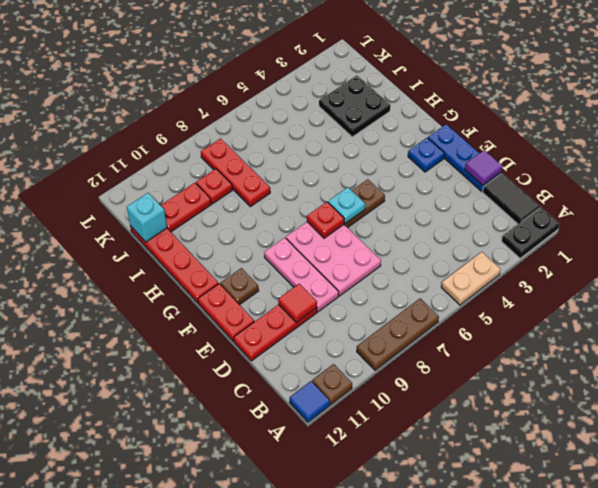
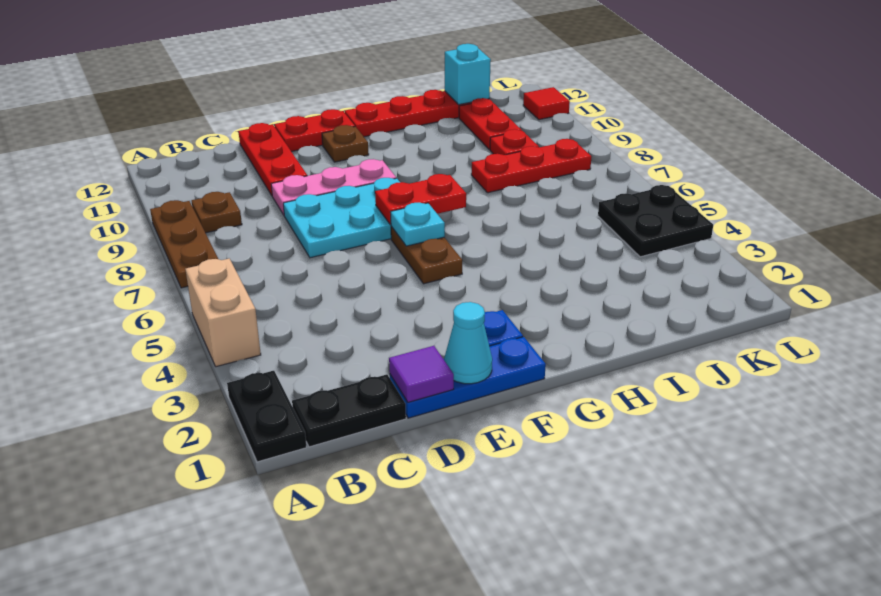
tan 1x2 plate [441,252,501,305] -> tan 1x2 brick [185,259,261,367]
brown 1x1 plate [312,364,352,405] -> brown 1x1 plate moved to [192,192,242,233]
blue 1x1 tile [290,381,330,422] -> none
black 1x2 tile [483,173,540,224] -> black 1x2 plate [292,374,406,447]
pink 2x3 plate [286,222,381,296] -> cyan 2x3 plate [283,178,400,258]
red 1x1 tile [278,284,317,322] -> red 1x1 tile moved to [523,87,570,120]
none -> cyan 1x1 cone [444,302,492,384]
red 1x1 plate [307,202,344,238] -> red 1x2 plate [375,174,466,225]
black 2x2 plate [319,75,391,137] -> black 2x2 plate moved to [598,185,713,257]

